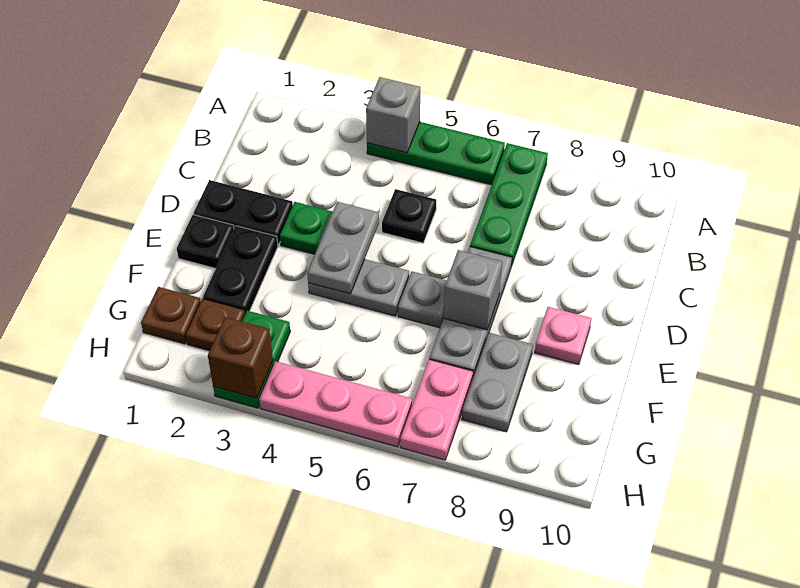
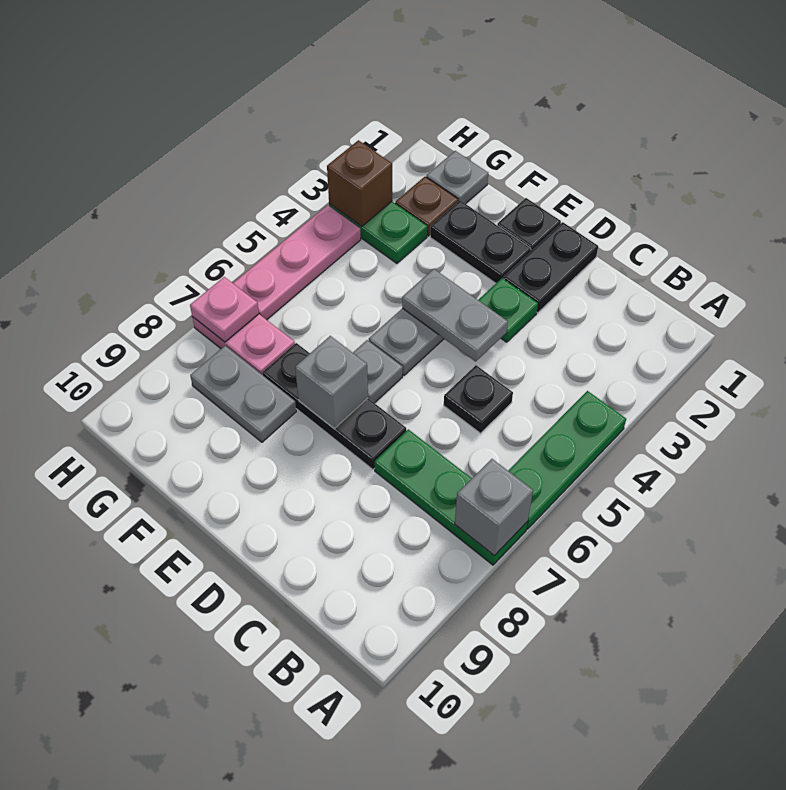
grey 1x1 brick [366,77,420,153] -> grey 1x1 brick moved to [455,459,533,556]
grey 1x3 plate [429,247,512,377] -> black 1x3 plate [262,343,406,469]
pink 1x1 plate [535,307,591,365] -> pink 1x1 plate moved to [190,277,259,342]
brown 1x1 plate [141,287,201,344] -> grey 1x1 plate [426,151,488,204]

